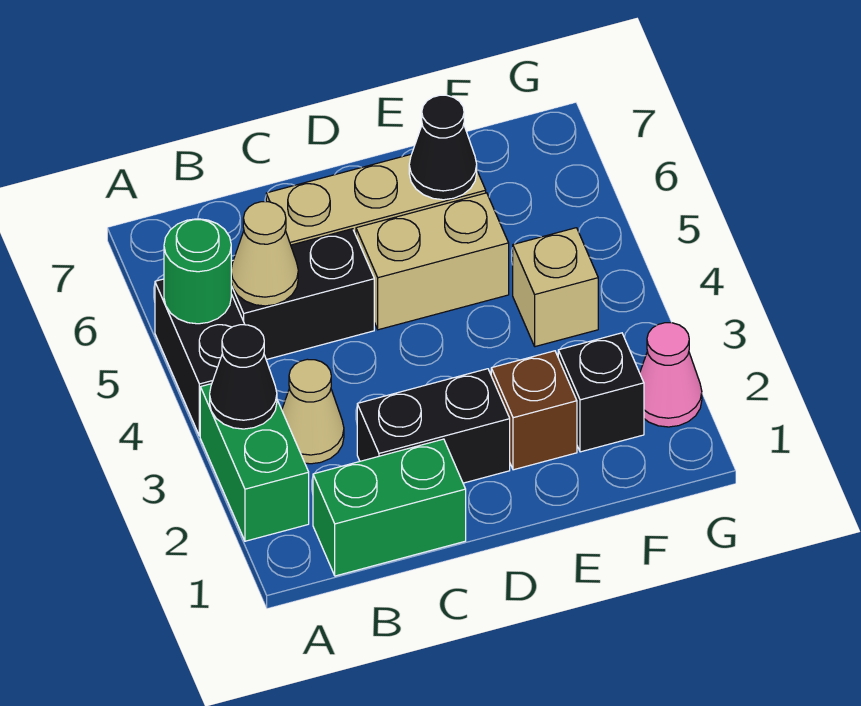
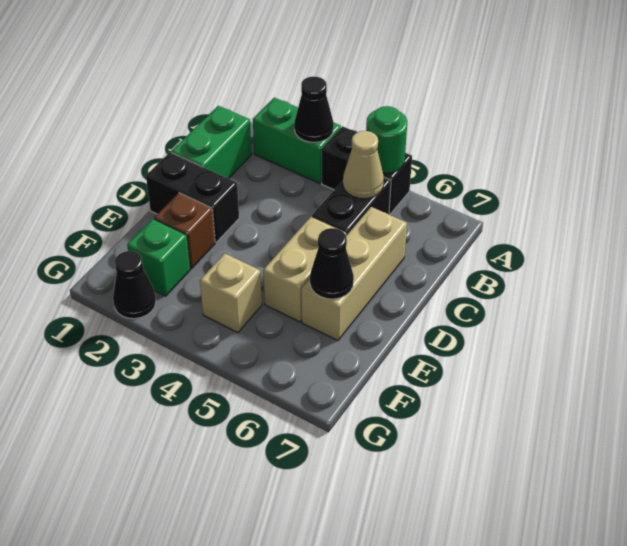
tan 1x1 cone [282,359,344,464] -> none
black 1x2 brick [357,369,510,483] -> black 1x2 brick turned to [146,152,239,242]
black 1x1 brick [558,333,644,452] -> green 1x1 brick [127,219,190,296]
pink 1x1 cone [640,323,702,427] -> black 1x1 cone [113,251,156,319]

